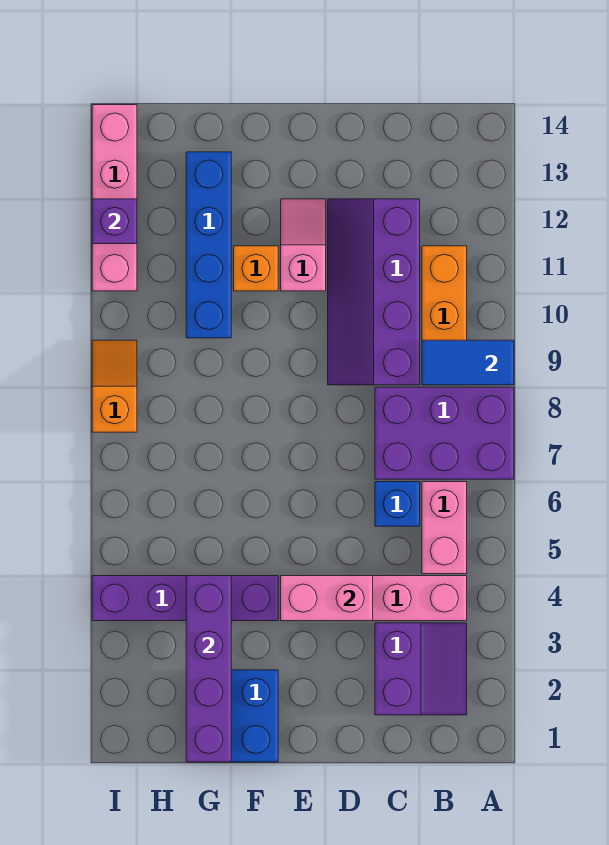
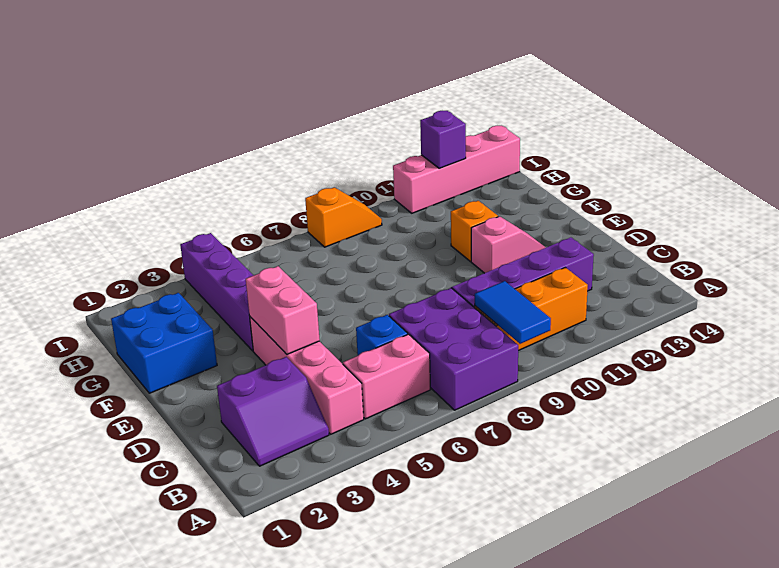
purple 1x4 brick [186,576,231,762] -> none
blue 1x4 brick [186,152,231,338] -> none

